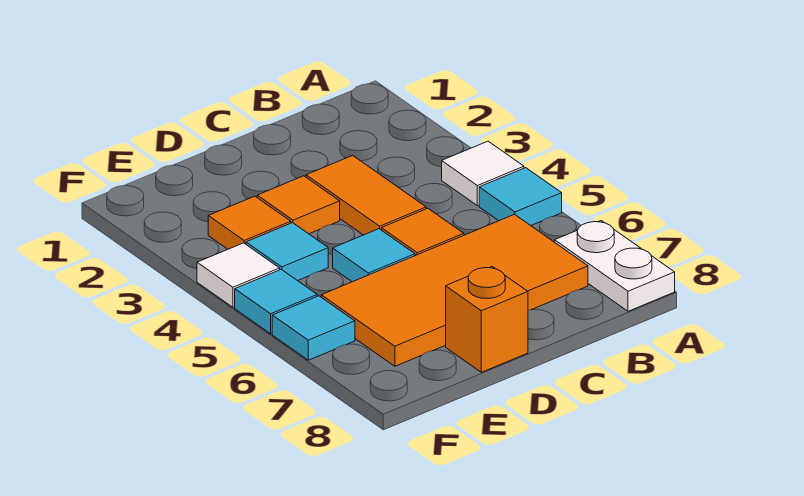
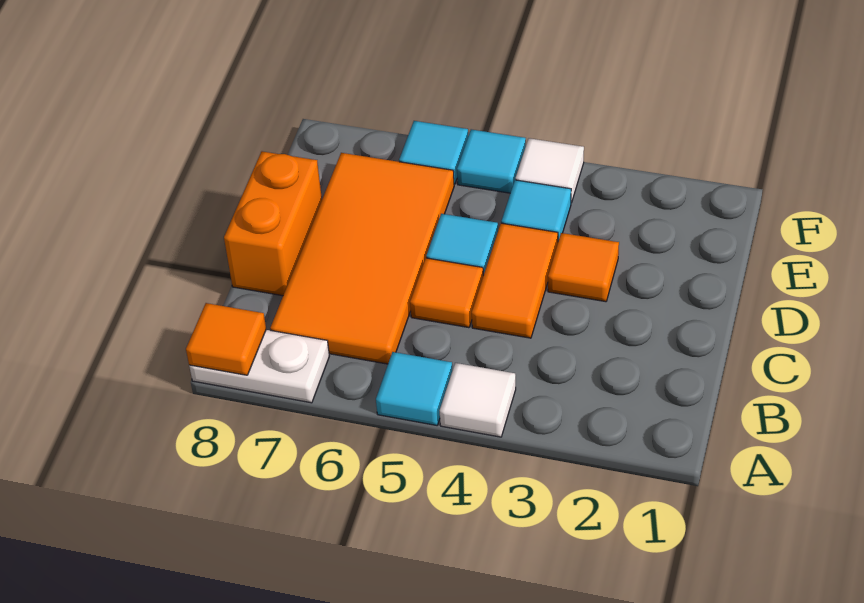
orange 1x2 tile [306,155,426,235] -> orange 1x2 tile turned to [472,223,558,338]
orange 1x1 brick [446,267,528,372] -> orange 1x2 brick [224,151,322,296]
orange 1x1 tile [208,196,291,249] -> orange 1x1 tile moved to [186,303,266,375]

